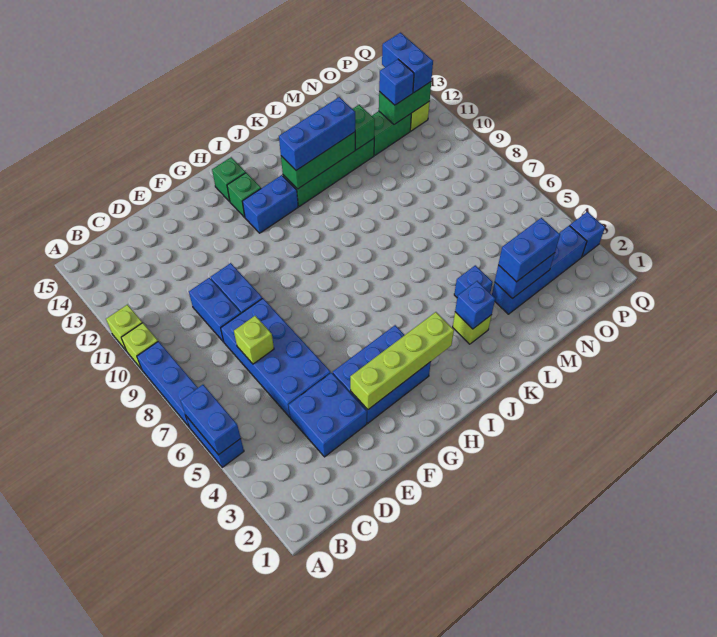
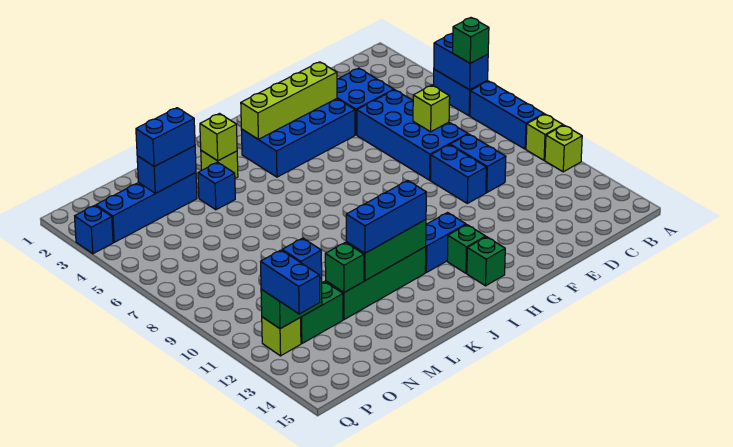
none -> green 1x1 brick [453,18,489,63]
blue 2x3 brick [333,325,431,423] -> blue 2x4 brick [241,99,355,177]
blue 1x1 brick [455,281,495,329] -> lime 1x1 brick [200,114,237,161]

